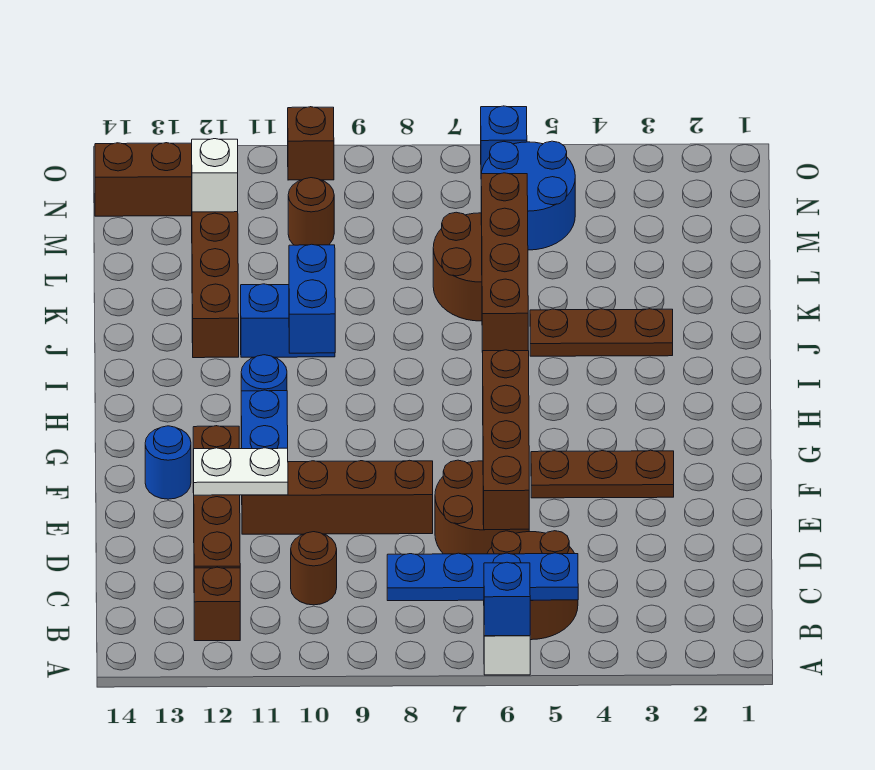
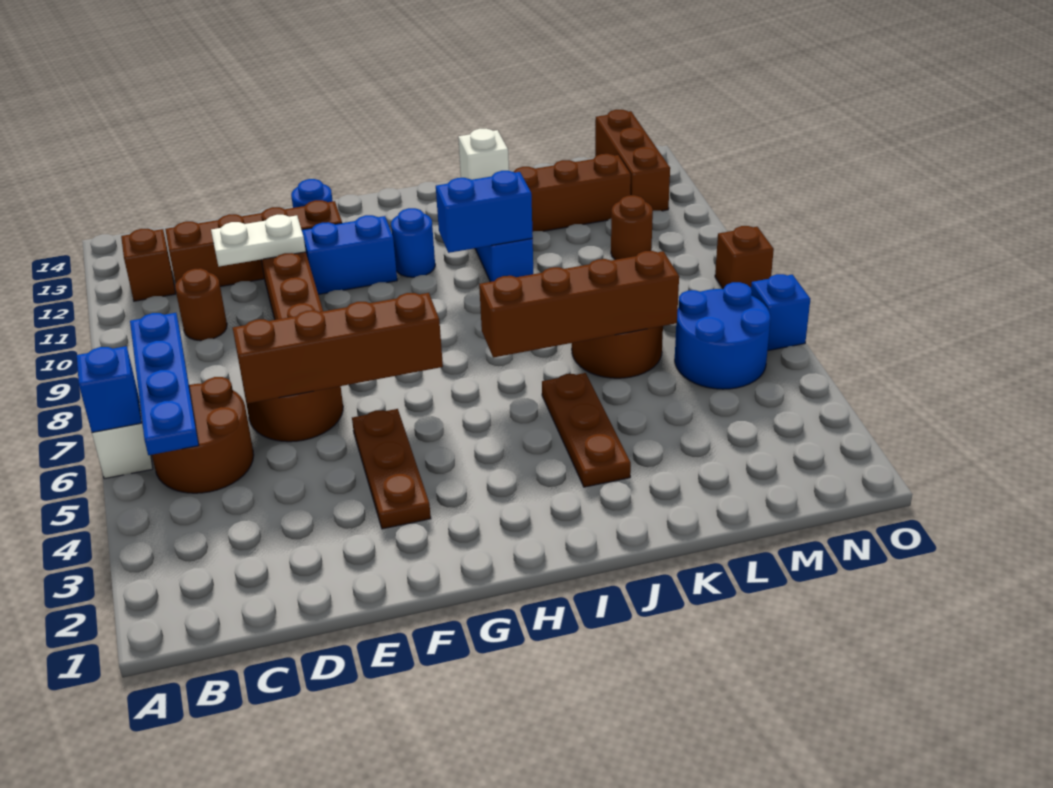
white 1x2 plate [194,448,288,495] -> white 1x2 plate turned to [211,215,306,266]
white 1x1 brick [192,139,238,212] -> white 1x1 brick moved to [458,129,509,180]
brown 1x1 brick [288,107,334,180] -> brown 1x1 brick moved to [715,226,774,289]

